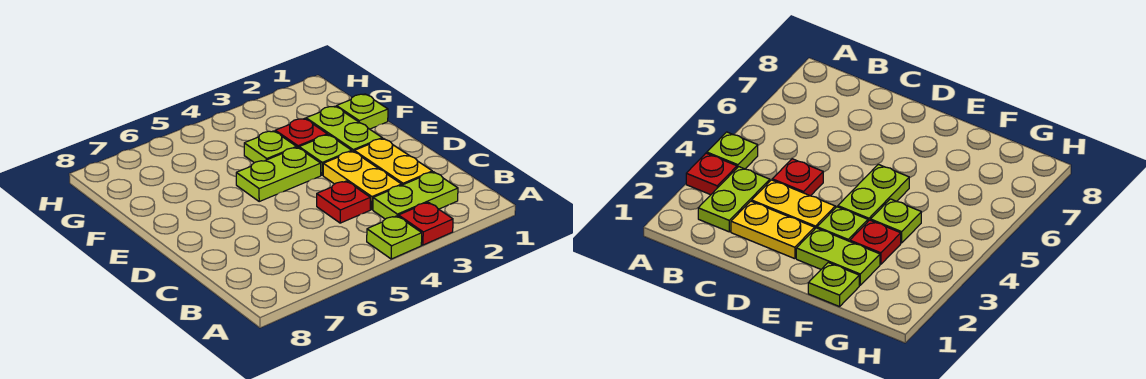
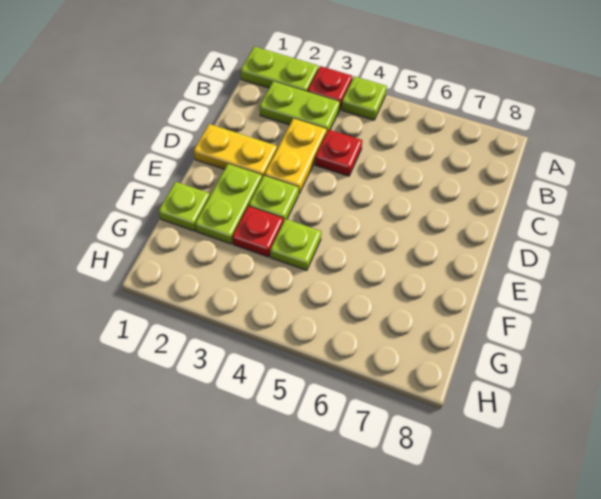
yellow 1x2 plate [354,139,432,185] -> yellow 1x2 plate turned to [194,124,277,178]
lime 1x2 plate [236,147,321,201] -> lime 1x2 plate moved to [241,46,319,92]

